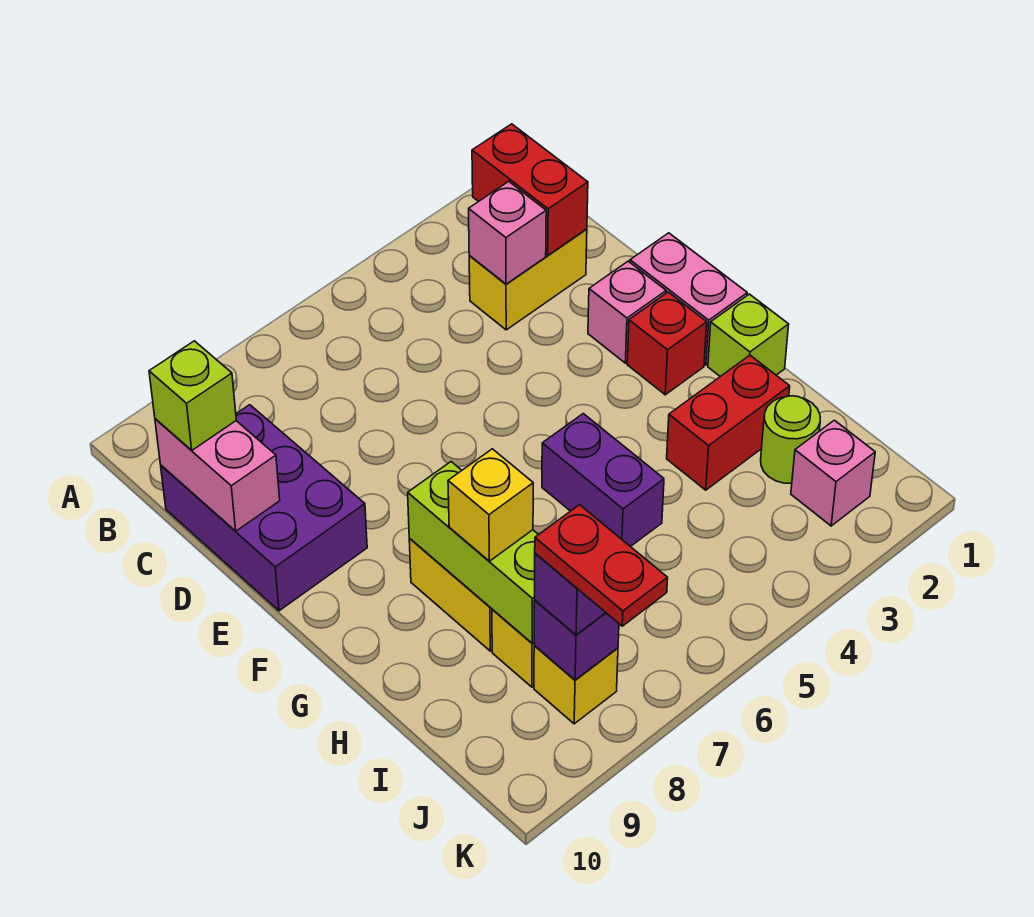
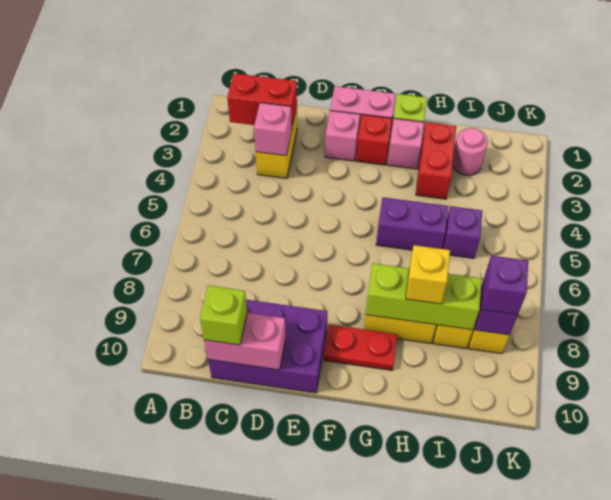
lime 1x1 round brick [761,396,820,484] -> pink 1x1 round brick [452,128,488,175]
none -> purple 1x1 brick [443,206,482,258]
pink 1x1 brick [791,420,875,526] -> pink 1x1 brick moved to [387,118,424,169]
red 1x2 plate [535,505,668,626] -> red 1x2 plate moved to [324,325,397,370]

